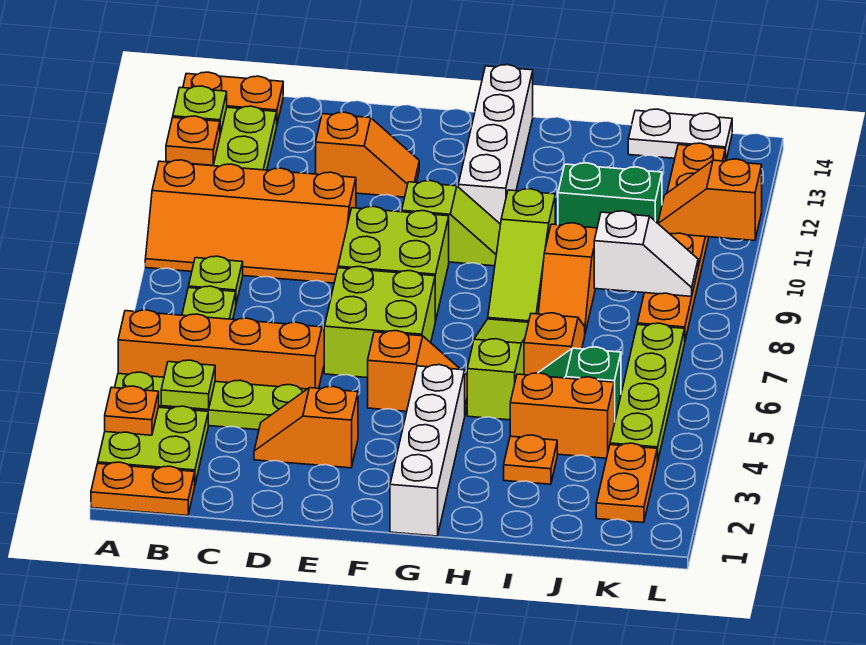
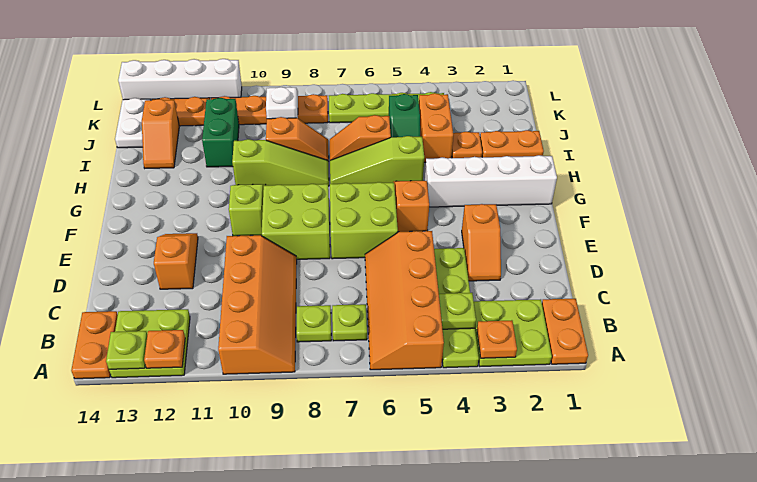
white 1x4 brick [458,65,533,224] -> white 1x4 brick moved to [118,59,242,100]
orange 1x2 plate [596,443,657,523] -> orange 1x2 plate moved to [480,130,544,157]
orange 1x2 slope [658,159,762,241] -> orange 1x2 slope moved to [142,99,179,168]

